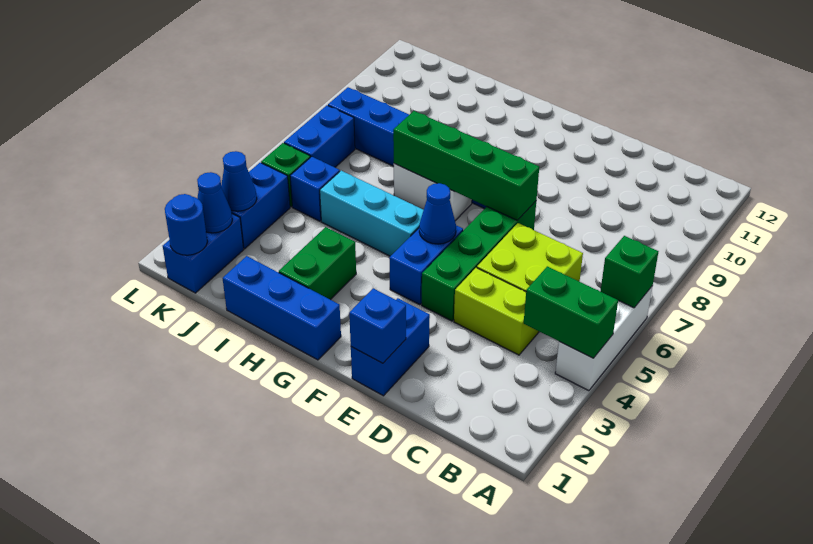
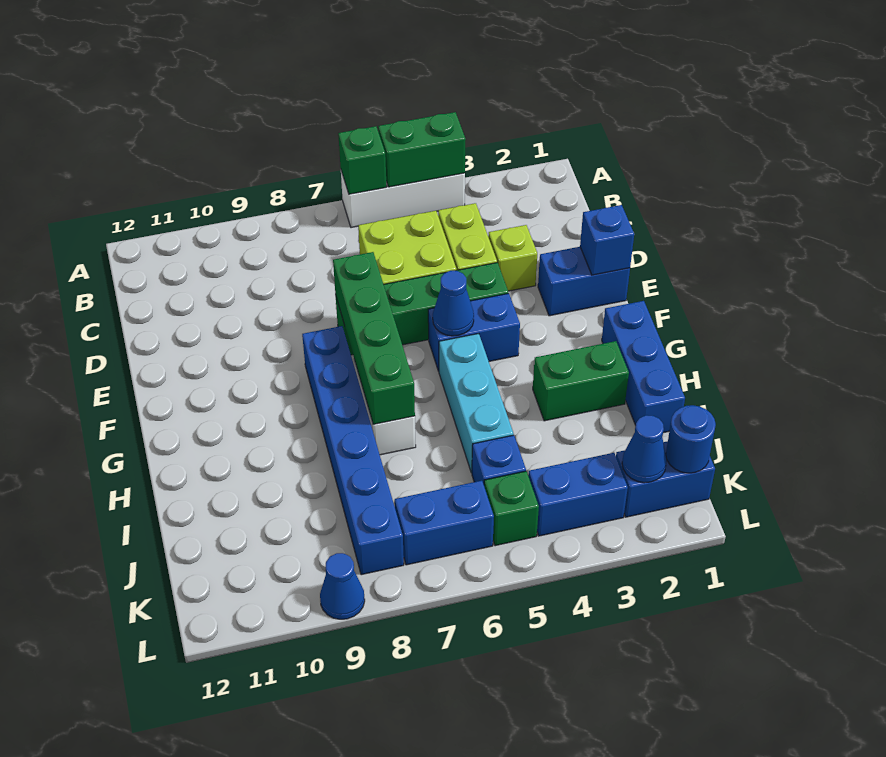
green 1x2 brick [524,266,618,358] -> green 1x2 brick turned to [378,112,466,187]
none -> lime 1x1 brick [488,225,537,291]
blue 1x1 cone [221,151,257,211] -> blue 1x1 cone moved to [320,553,365,619]

